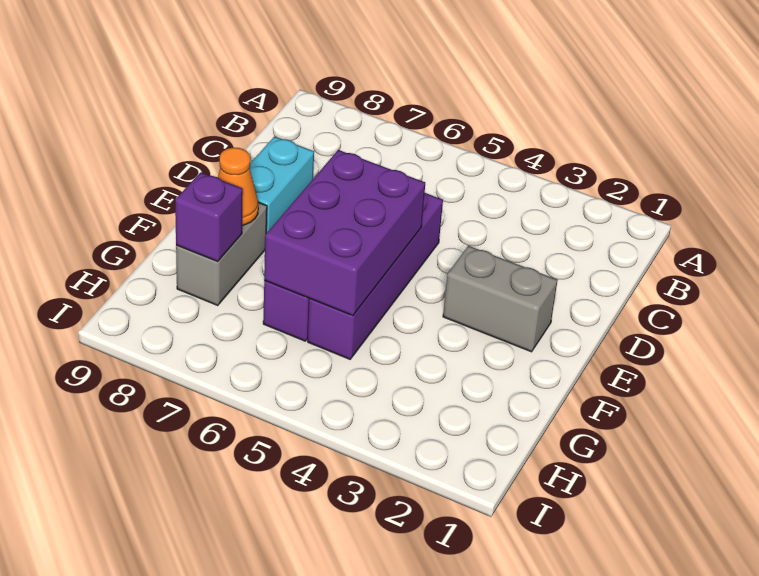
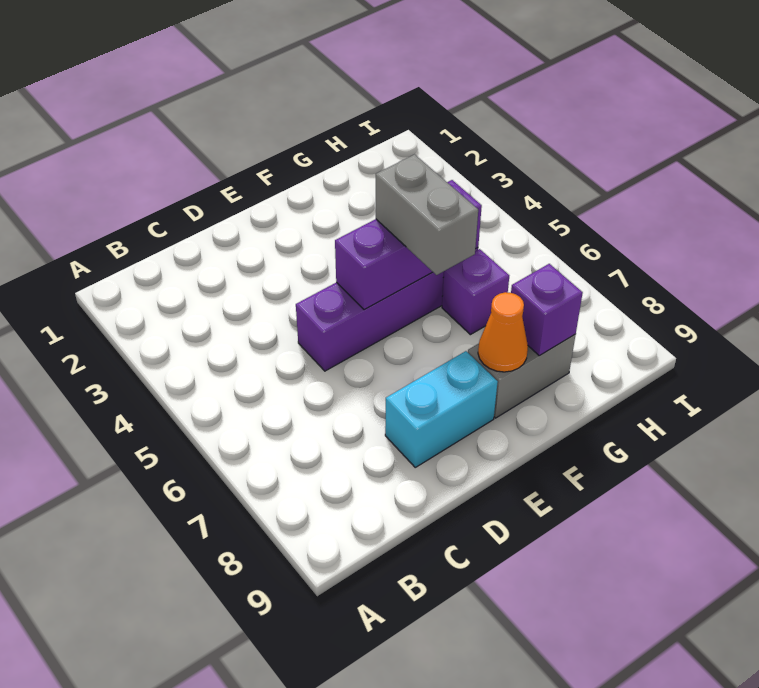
grey 1x2 brick [443,246,558,352] -> grey 1x2 brick moved to [376,154,478,275]
purple 2x3 brick [264,150,425,316] -> purple 1x3 brick [335,180,482,310]

